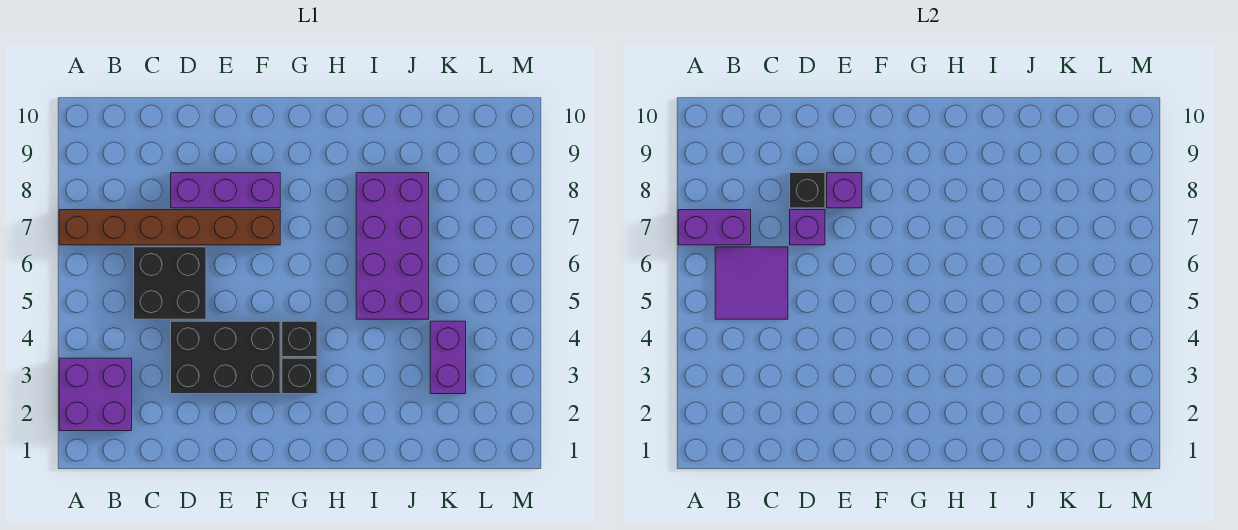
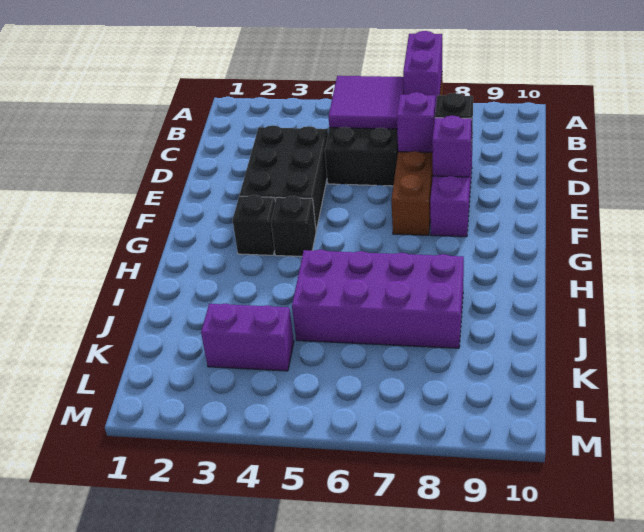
purple 2x2 brick [59,358,132,431] -> none

